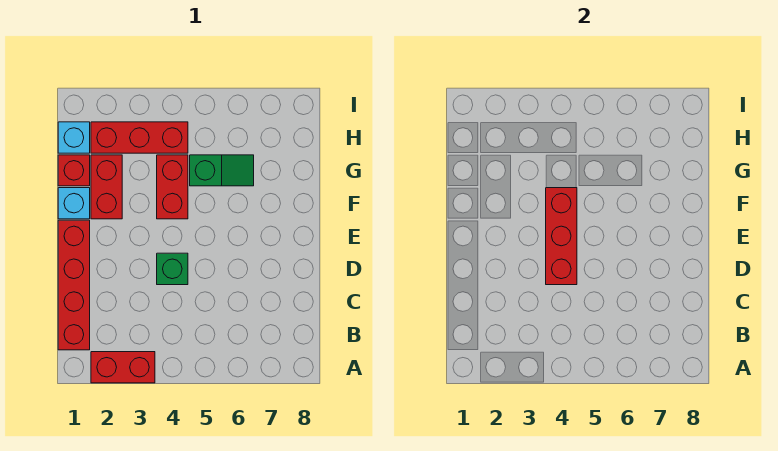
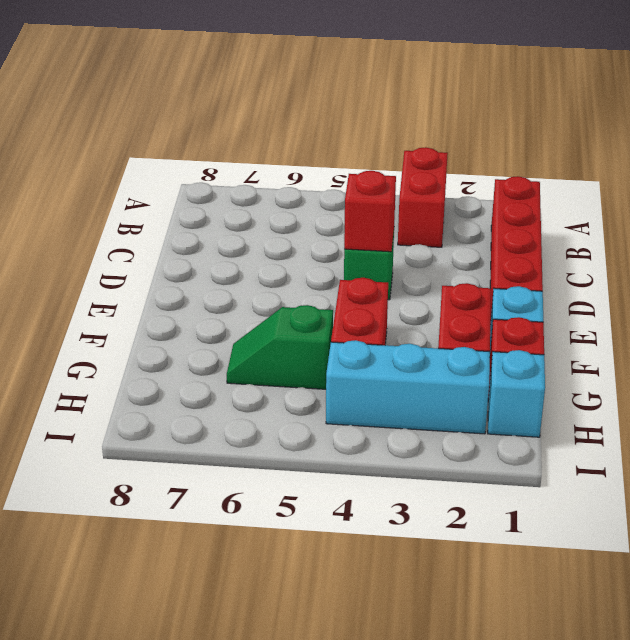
red 1x2 brick [91,352,155,383] -> red 1x2 brick turned to [398,147,448,247]
red 1x3 brick [546,188,577,285] -> red 1x1 brick [344,171,396,252]
red 1x3 brick [91,122,188,153] -> cyan 1x3 brick [326,340,490,434]

